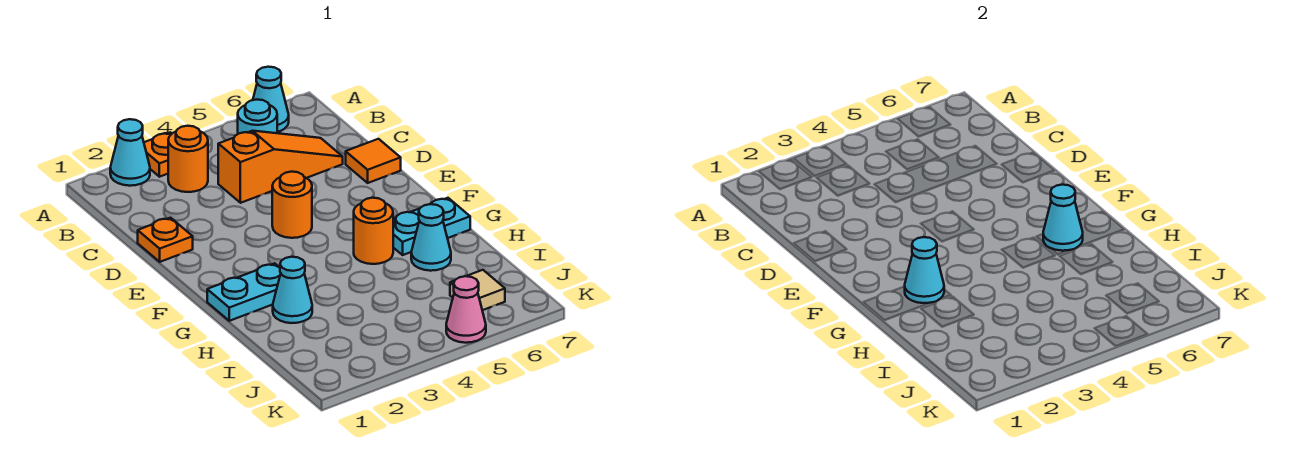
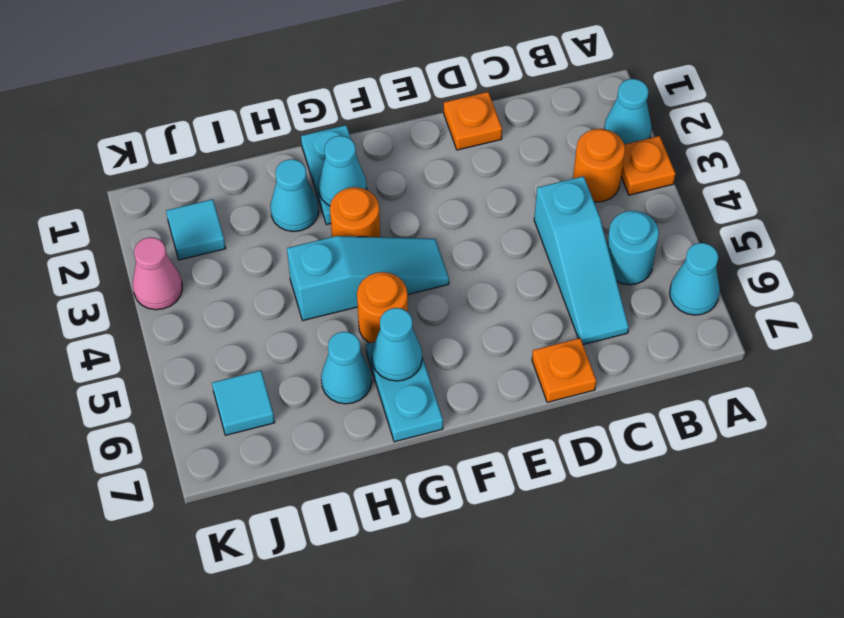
orange 1x3 slope [218,131,343,203] -> cyan 1x3 slope [534,176,629,345]
orange 1x1 tile [346,139,401,183] -> orange 1x1 plate [532,338,596,402]
orange 1x1 round brick [272,172,312,238] -> orange 1x1 round brick moved to [330,187,380,237]
none -> cyan 1x3 slope [287,236,449,320]
none -> cyan 1x1 tile [166,199,226,260]
tan 1x1 tile [450,270,505,310] -> cyan 1x1 tile [212,370,275,435]
pink 1x1 cone [446,276,486,343] -> pink 1x1 cone moved to [133,237,182,310]

